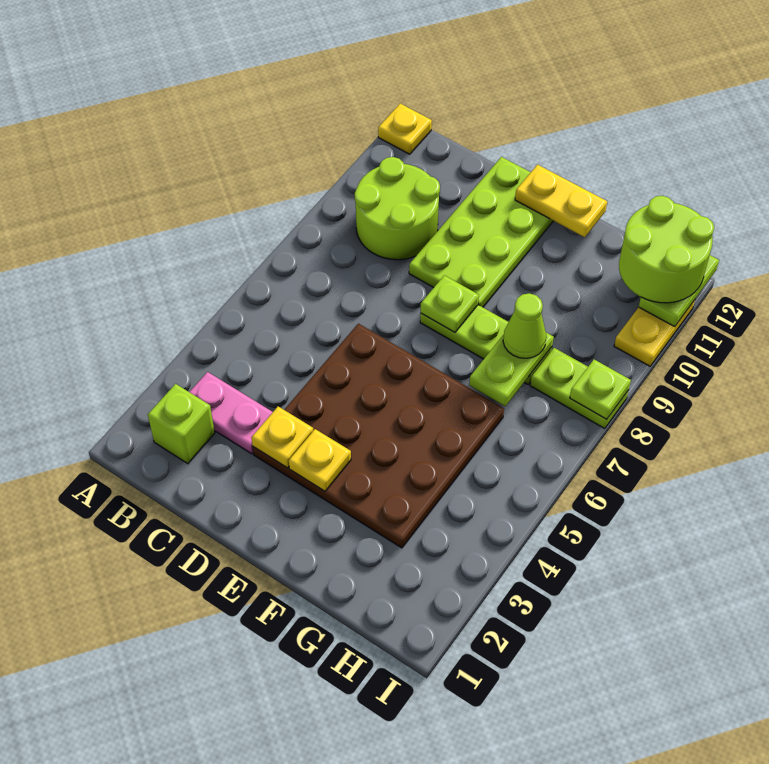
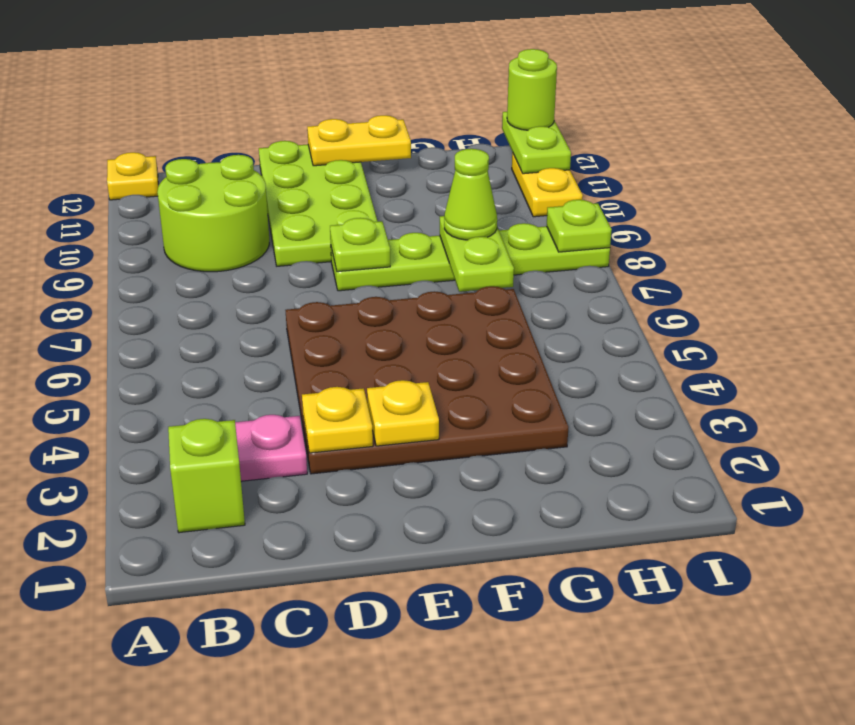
lime 2x2 round brick [619,196,714,303] -> lime 1x1 round brick [507,49,557,130]

